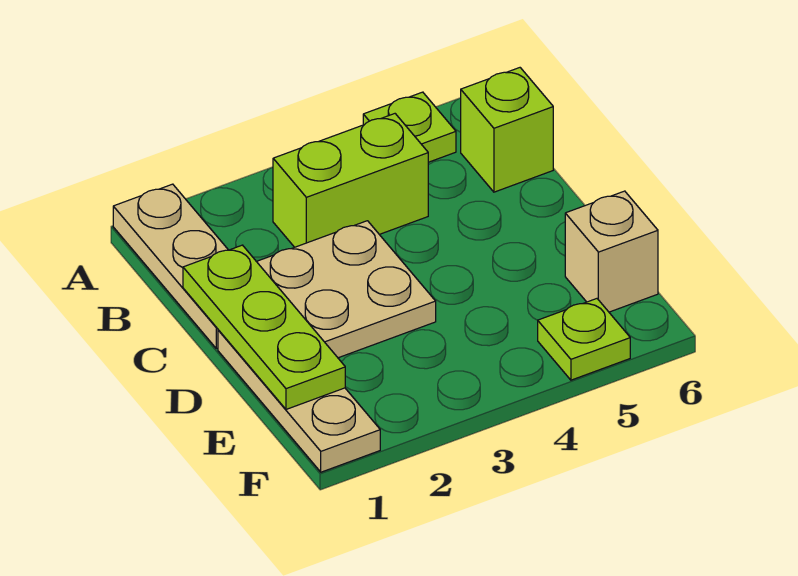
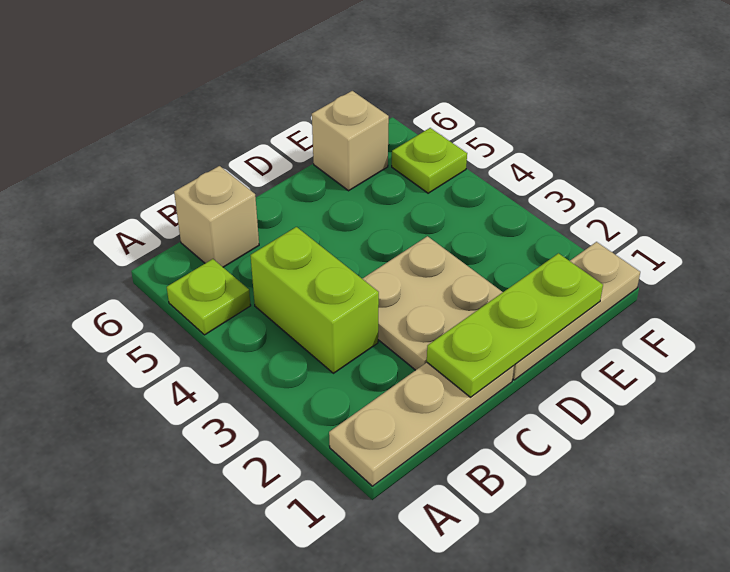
lime 1x1 brick [461,68,553,192] -> tan 1x1 brick [174,166,259,267]

